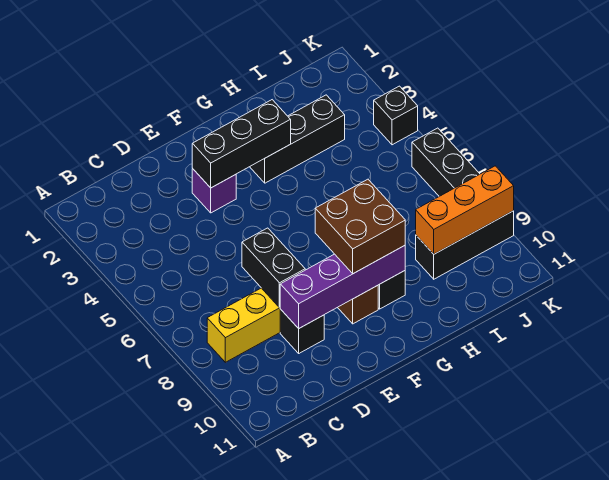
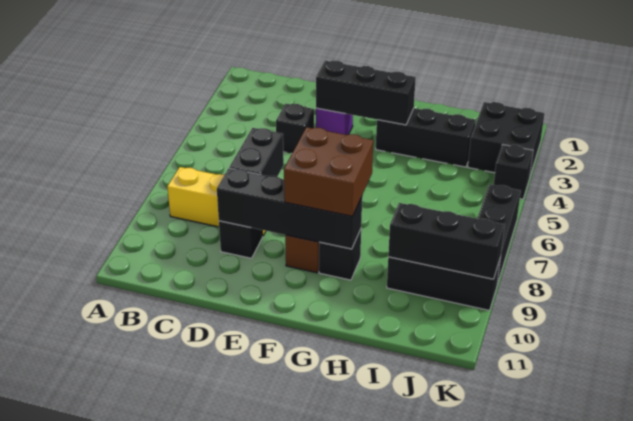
none -> black 1x1 brick [276,104,314,154]
purple 1x4 brick [280,246,405,329] -> black 1x4 brick [217,168,362,249]
orange 1x3 brick [416,166,514,254] -> black 1x3 brick [388,203,505,279]
none -> black 2x2 brick [468,102,545,178]

